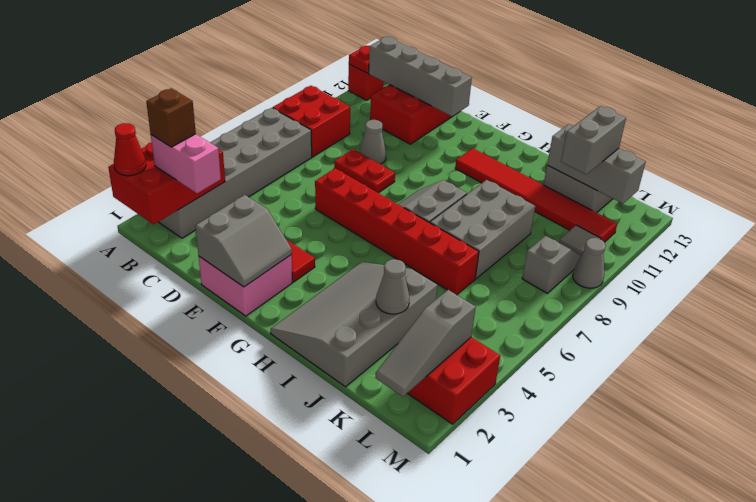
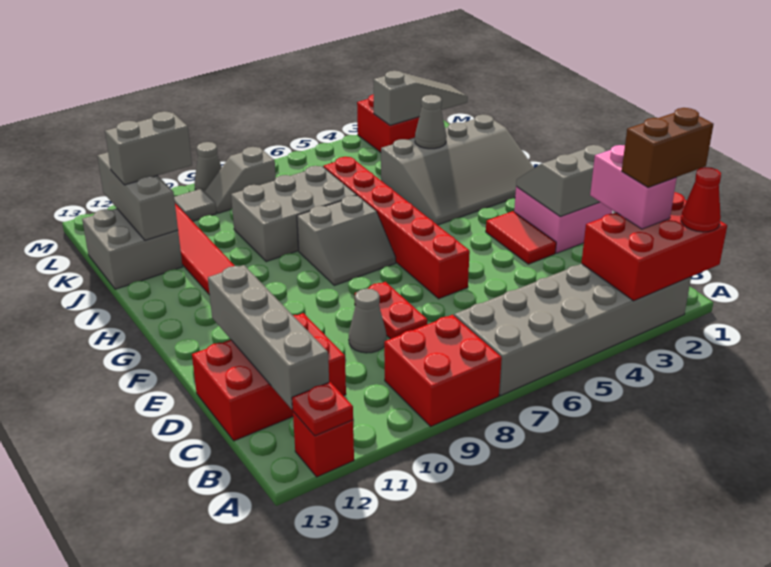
brown 1x1 brick [146,88,196,147] -> brown 1x2 brick [622,108,714,188]

